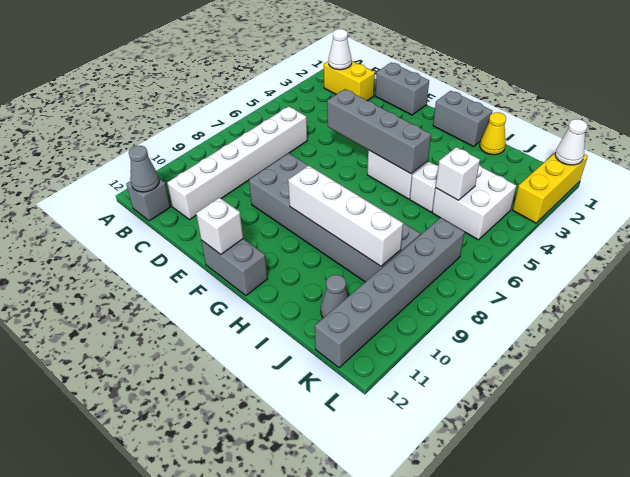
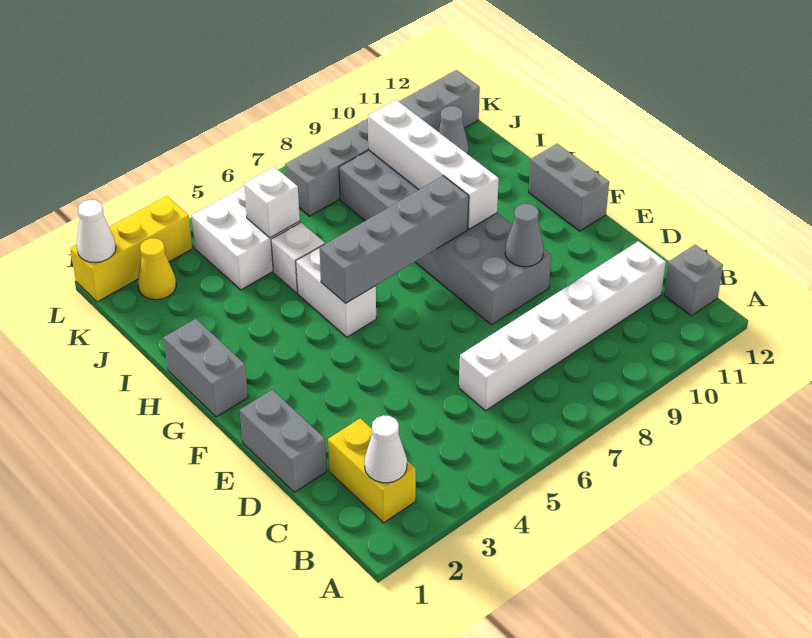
grey 1x1 cone [129,146,159,192] -> grey 1x1 cone moved to [505,204,544,267]
grey 1x4 brick [327,89,431,174] -> grey 1x4 brick turned to [319,176,469,303]
white 1x1 brick [196,198,243,254] -> none
yellow 1x1 cone [480,112,506,155] -> yellow 1x1 cone moved to [138,238,176,300]

